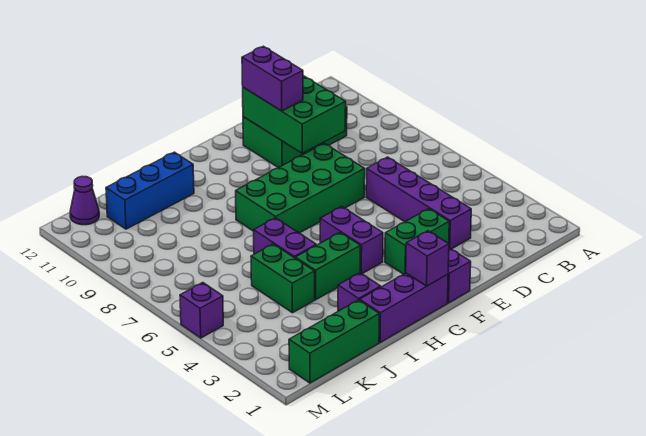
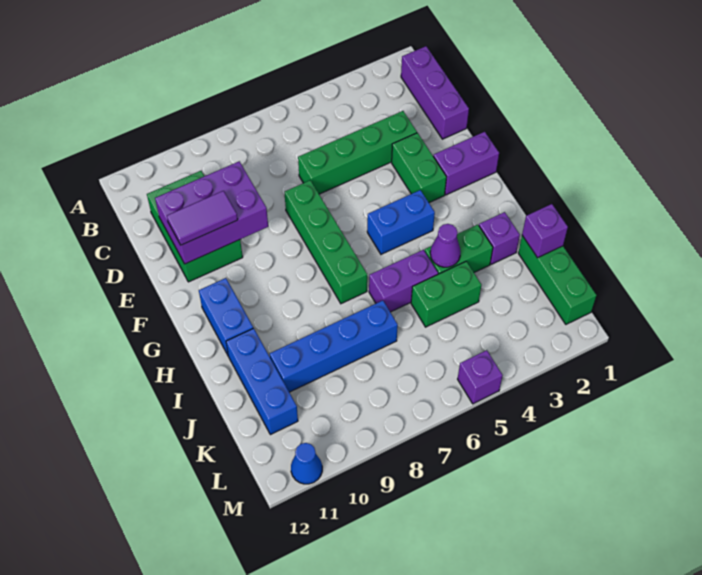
purple 1x4 brick [366,157,471,249] -> green 1x4 brick [298,111,417,194]
green 2x3 brick [243,76,346,153] -> purple 2x3 brick [155,161,268,264]
green 2x4 brick [236,143,365,233] -> green 1x4 brick [284,180,367,304]
purple 1x2 brick [242,46,303,111] -> purple 1x2 tile [167,191,238,245]
purple 1x3 brick [360,273,448,342] -> purple 1x3 brick moved to [401,46,469,139]
purple 1x1 brick [406,231,449,286] -> purple 1x1 brick moved to [522,204,568,258]
purple 1x2 brick [320,207,383,274] -> blue 1x2 brick [367,190,435,254]
none -> blue 1x2 brick [199,278,253,356]
green 1x2 brick [295,233,360,300] -> green 1x2 brick turned to [425,225,493,274]
none -> blue 1x4 brick [270,300,398,392]
purple 1x1 cone [70,177,99,225] -> purple 1x1 cone moved to [430,224,461,267]
none -> blue 1x1 cone [291,443,322,484]

